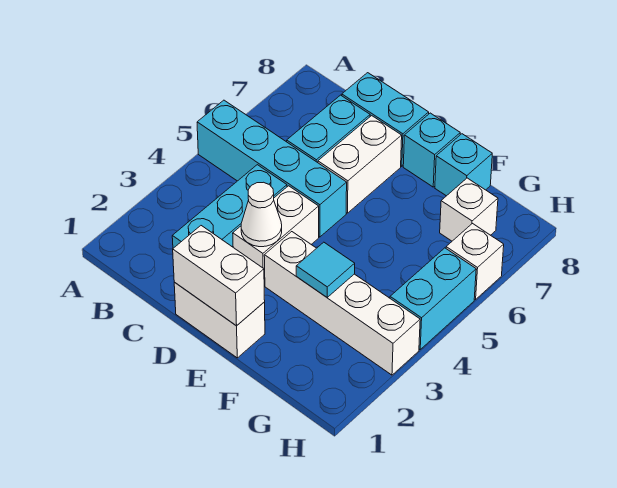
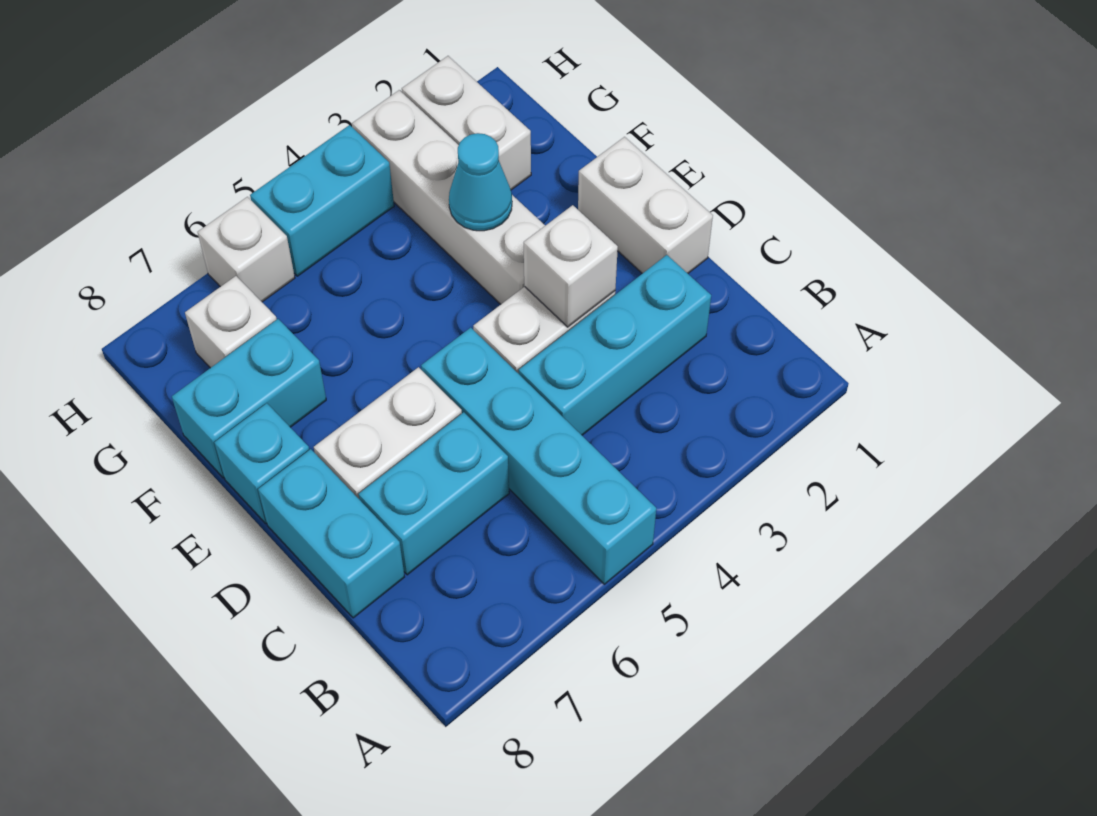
white 1x2 brick [173,226,265,326] -> white 1x2 brick moved to [402,56,531,190]
white 1x1 cone [241,182,282,247] -> white 1x1 brick [524,205,618,327]
cyan 1x1 tile [296,242,355,297] -> cyan 1x1 cone [449,133,512,231]
cyan 1x1 brick [435,134,492,196] -> cyan 1x2 brick [172,319,326,478]

